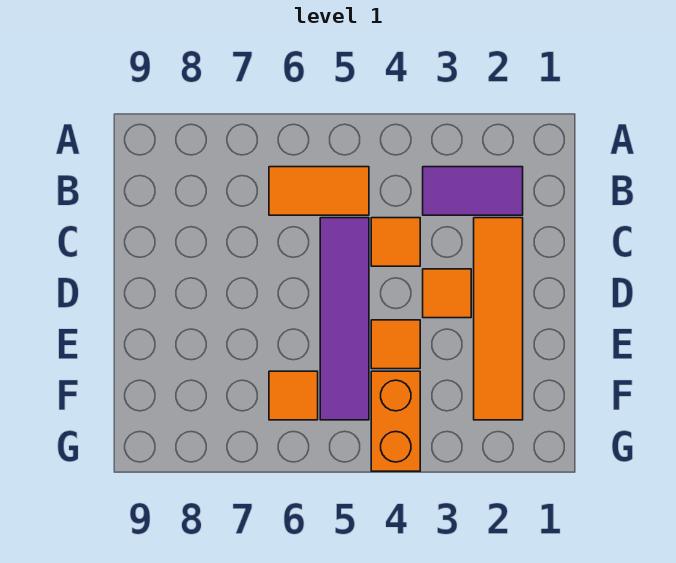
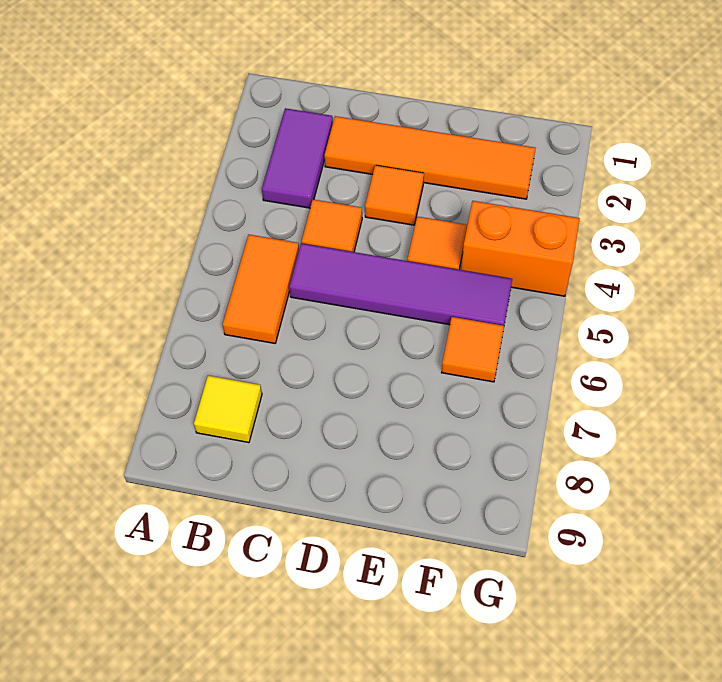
none -> yellow 1x1 tile [194,375,262,443]

